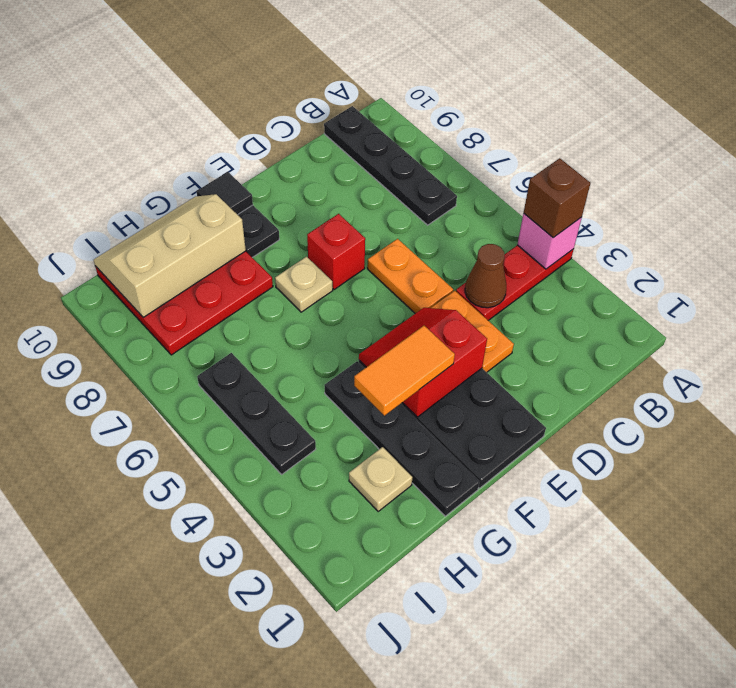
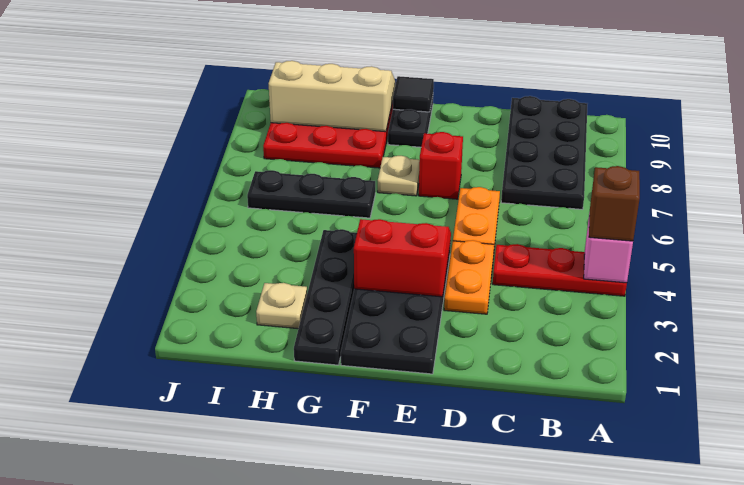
black 1x4 plate [324,106,457,225] -> black 2x4 plate [501,96,587,209]
brown 1x1 cone [465,244,506,308] -> none
orange 1x2 tile [354,326,455,416] -> none
black 1x3 plate [197,353,316,474] -> black 1x3 plate turned to [247,170,375,218]

